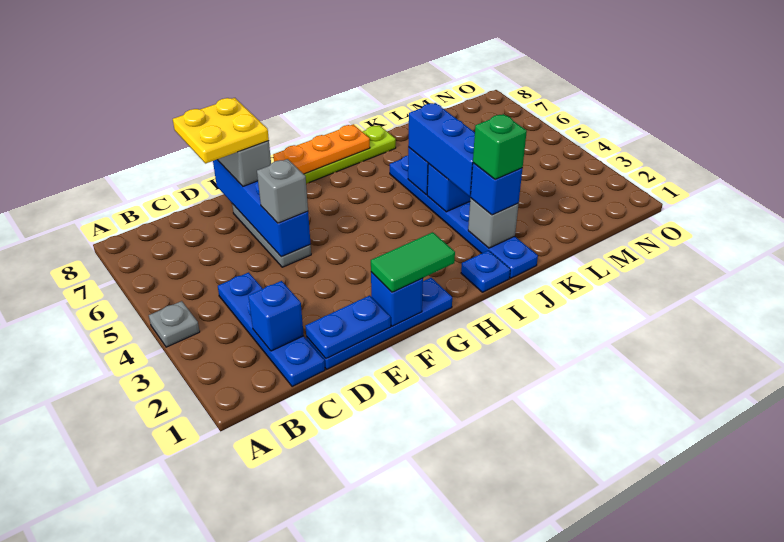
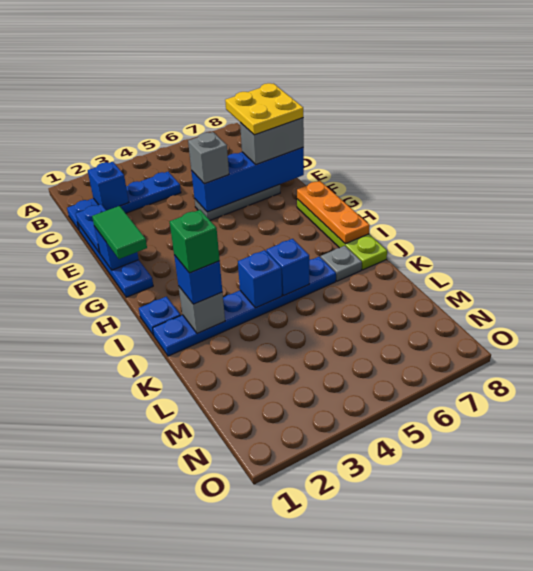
grey 1x1 plate [149,301,200,347] -> grey 1x1 plate moved to [321,246,362,281]
blue 1x3 brick [408,103,475,196] -> none

